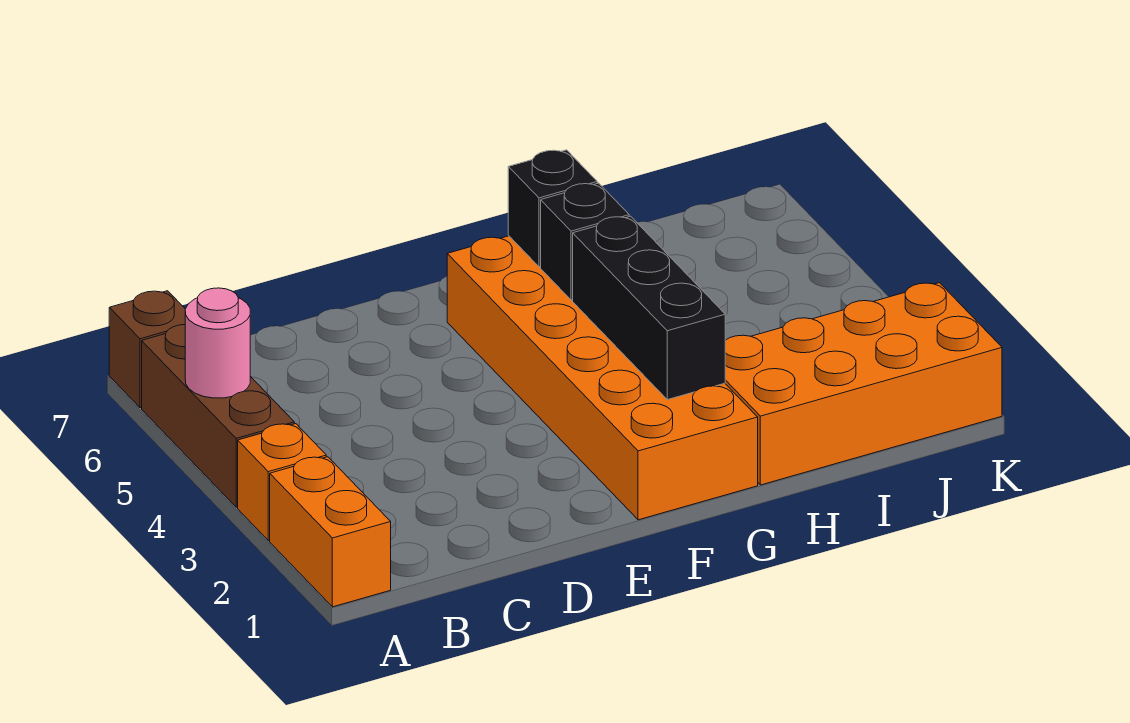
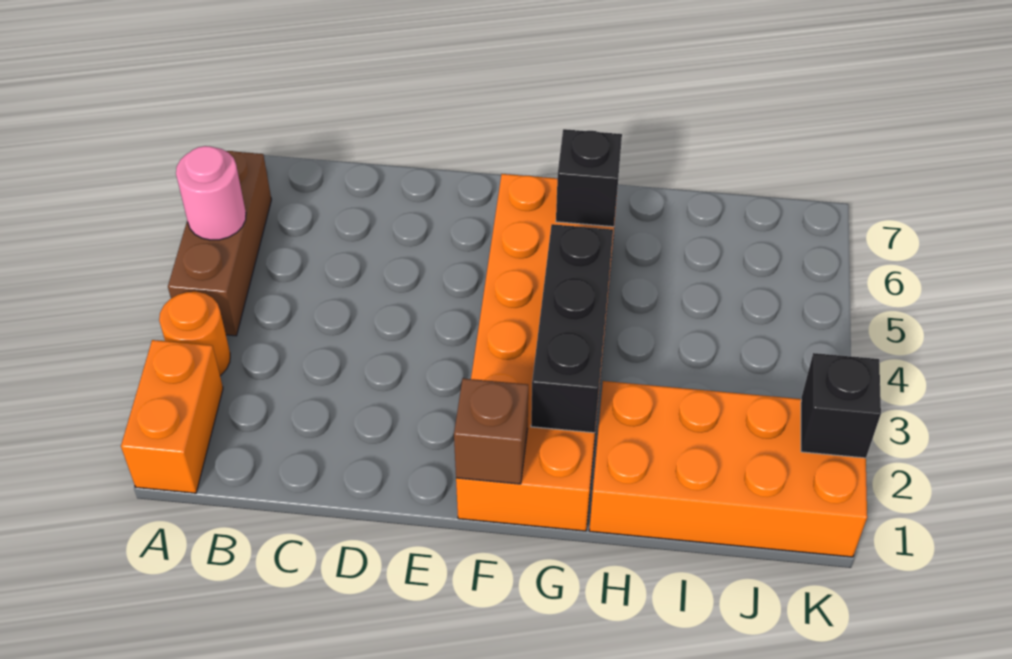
orange 1x1 brick [238,424,326,540] -> orange 1x1 round brick [159,292,230,376]
brown 1x1 brick [109,291,185,408] -> brown 1x1 brick moved to [454,378,528,484]
black 1x1 brick [541,183,629,300] -> black 1x1 brick moved to [801,353,881,458]

